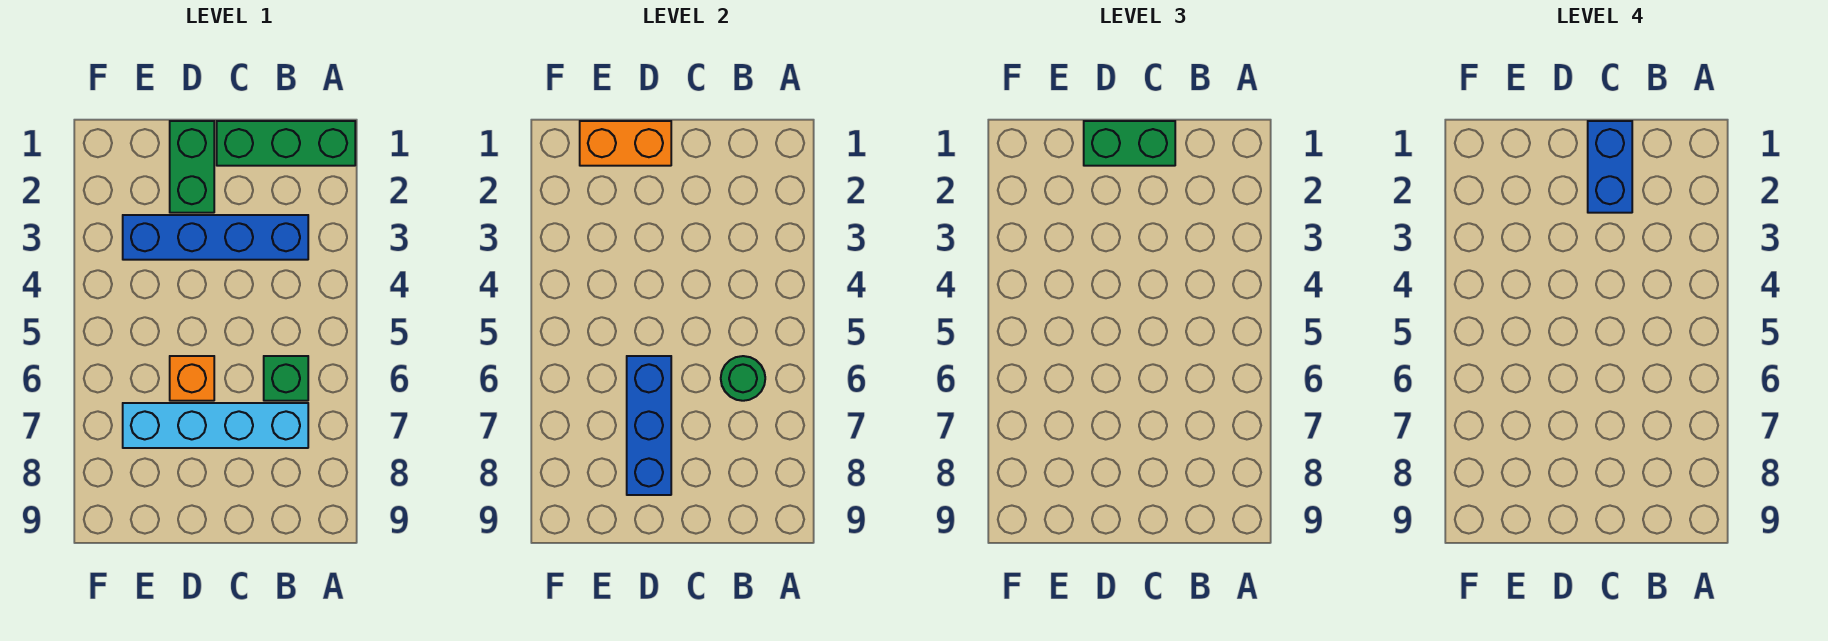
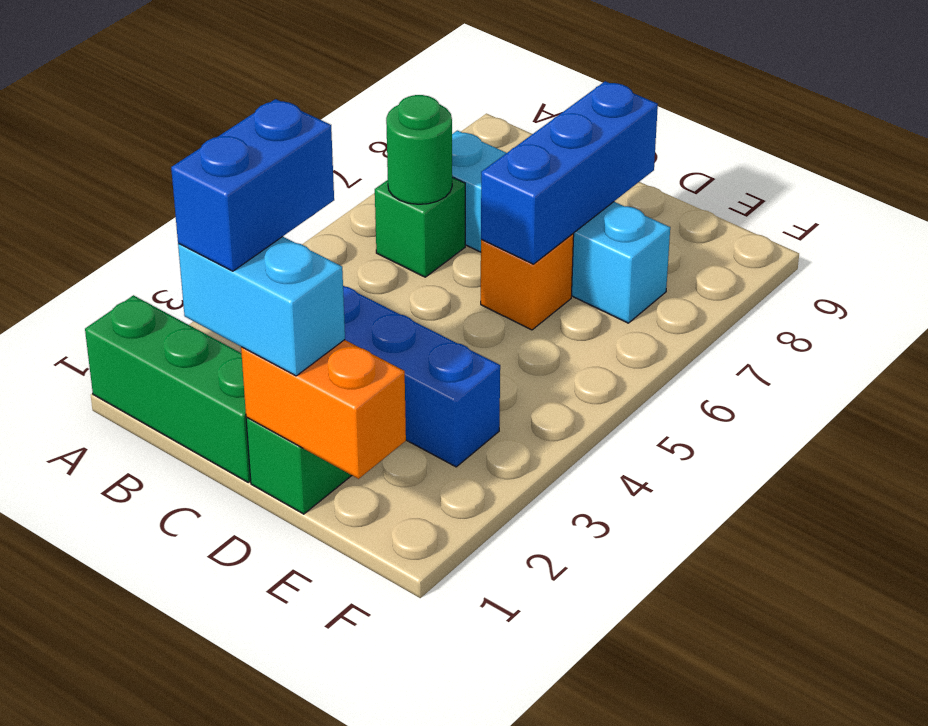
green 1x2 brick [1084,121,1175,166] -> cyan 1x2 brick [178,237,345,376]

